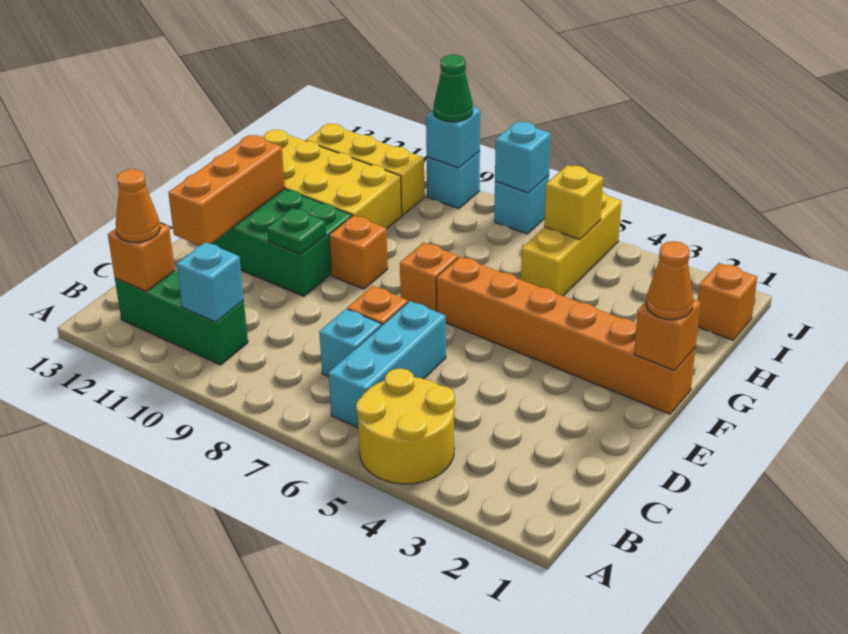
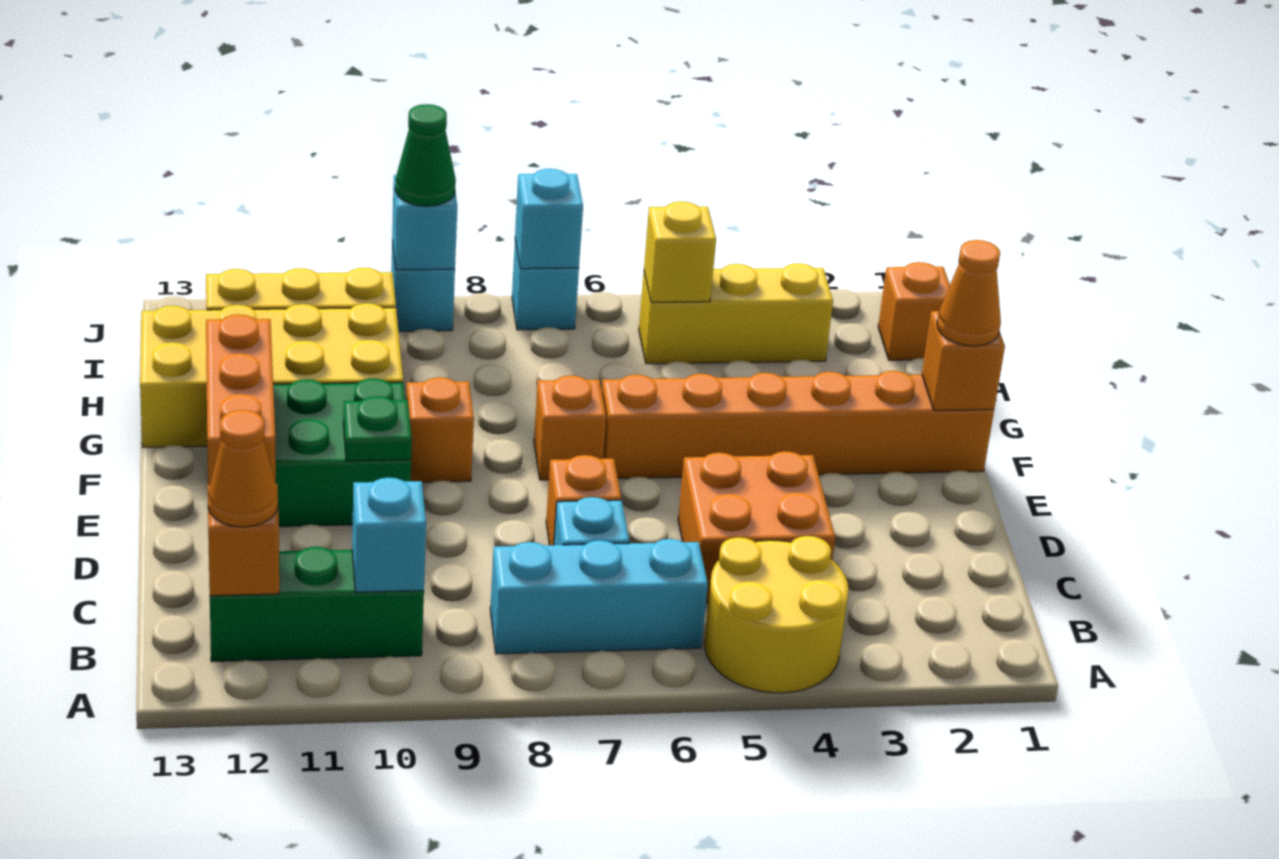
cyan 1x3 brick [329,301,446,428] -> cyan 1x3 brick turned to [490,539,708,654]
none -> orange 2x2 brick [678,451,835,603]
yellow 1x3 brick [521,191,621,296] -> yellow 1x3 brick turned to [639,263,833,364]

